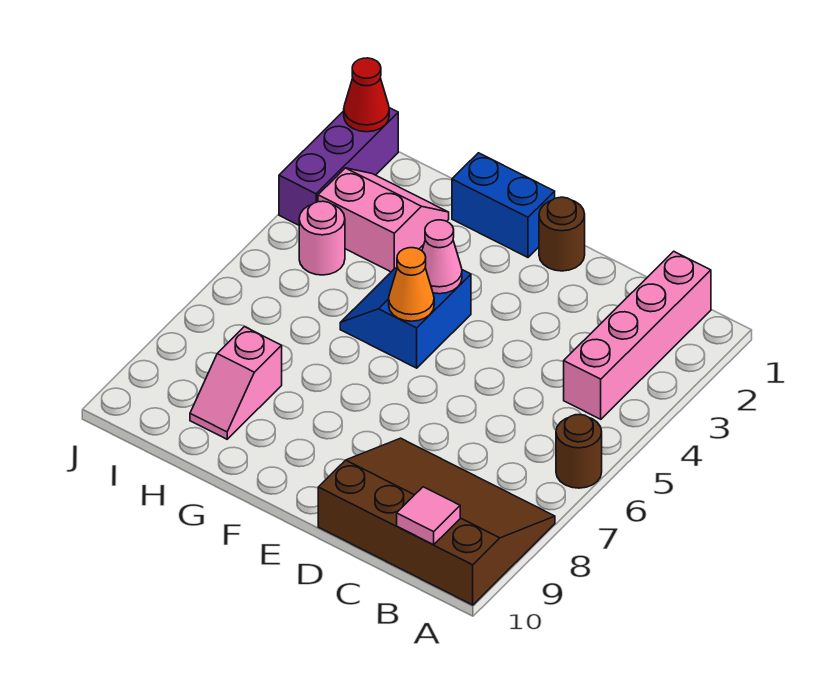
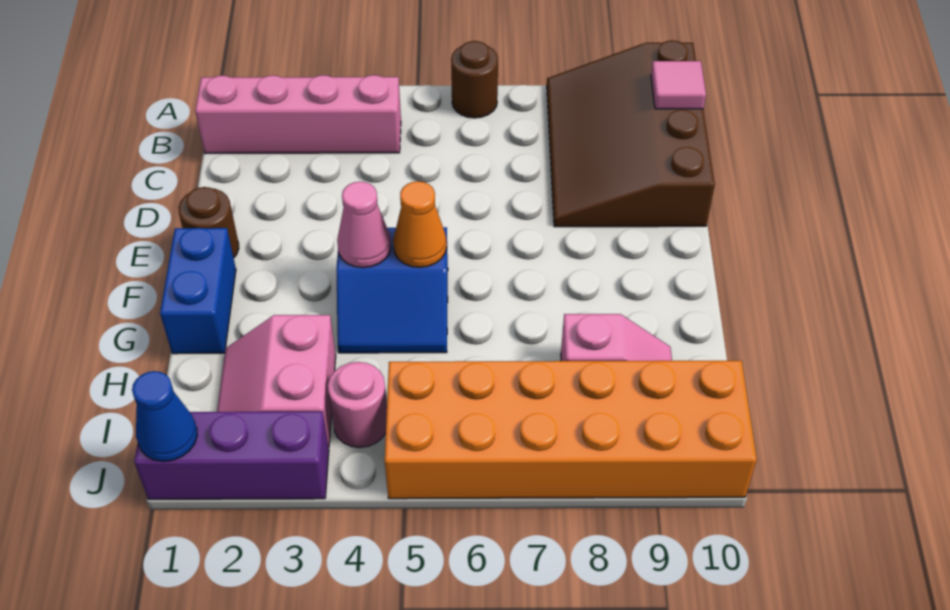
none -> orange 2x6 brick [385,361,757,499]
red 1x1 cone [344,58,389,132] -> blue 1x1 cone [132,371,197,461]

